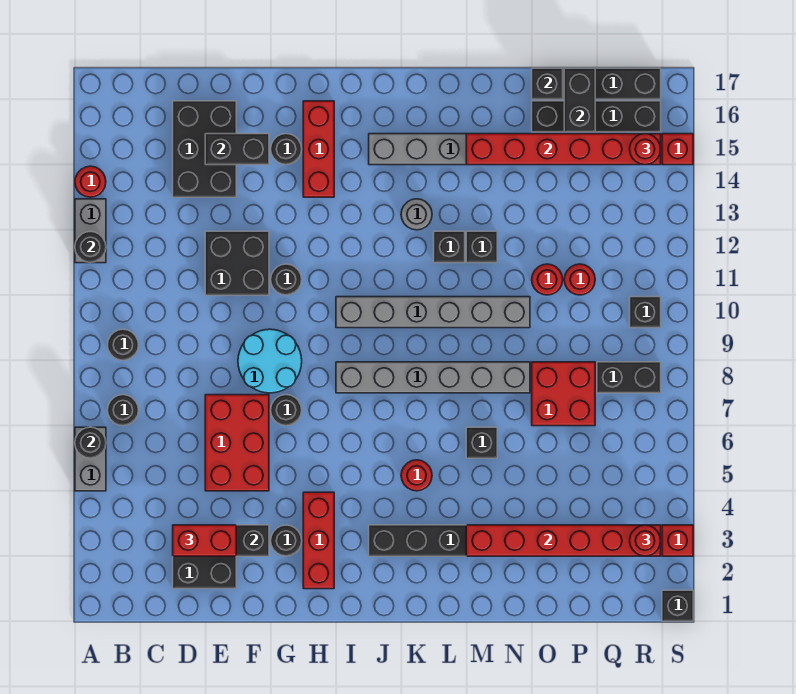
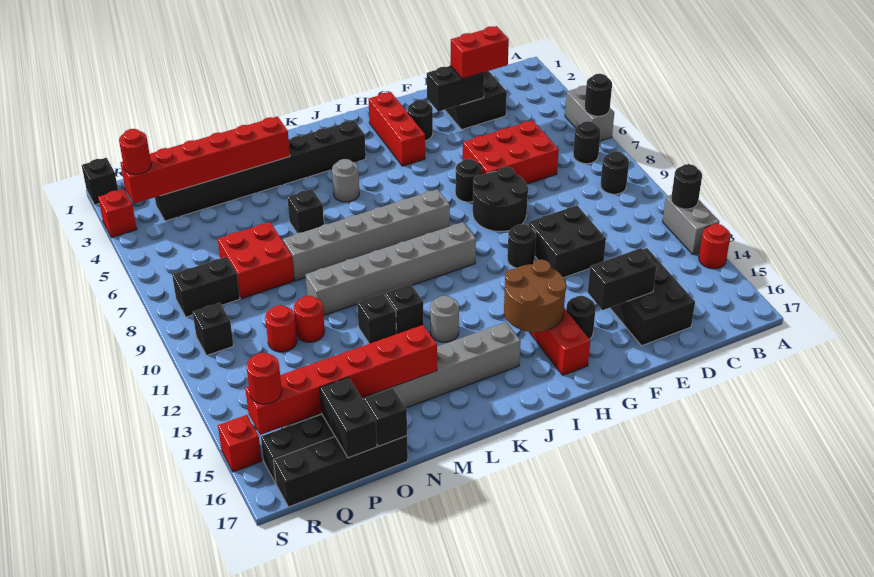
red 2x3 brick [205,395,269,491] -> red 2x3 brick turned to [463,120,559,184]
cyan 2x2 round brick [238,329,302,393] -> black 2x2 round brick [473,167,528,232]
none -> brown 2x2 round brick [504,259,566,332]
red 1x1 round brick [401,460,432,491] -> grey 1x1 round brick [332,159,359,202]

